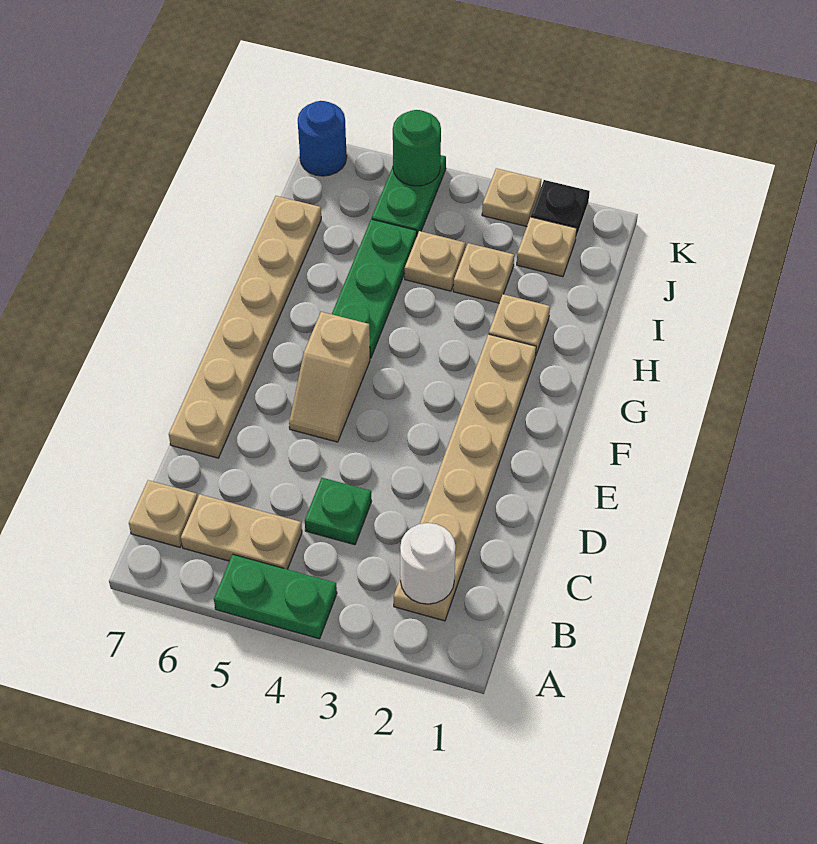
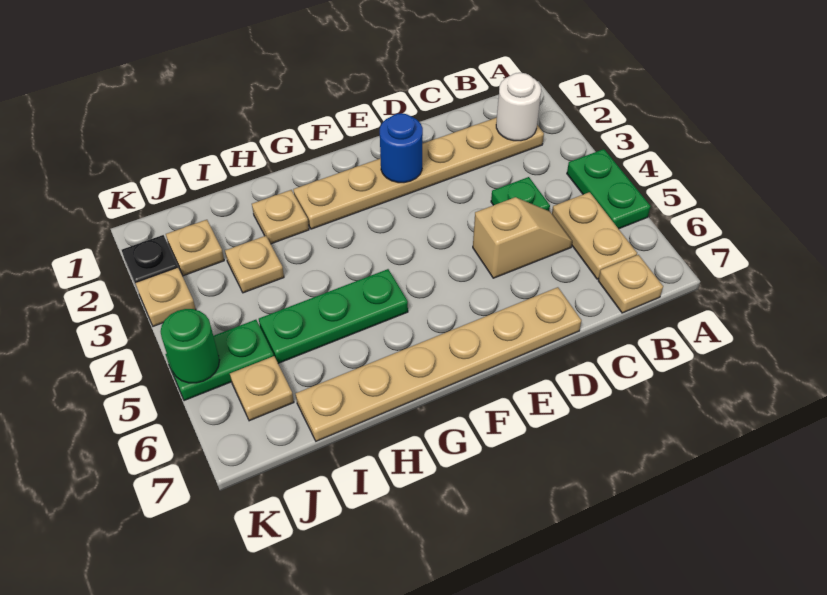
tan 1x2 slope [289,312,370,442] -> tan 1x2 slope moved to [473,197,572,278]
tan 1x1 plate [405,231,465,291] -> tan 1x1 plate moved to [230,356,294,421]
blue 1x1 round brick [298,101,347,176] -> blue 1x1 round brick moved to [380,113,423,183]

